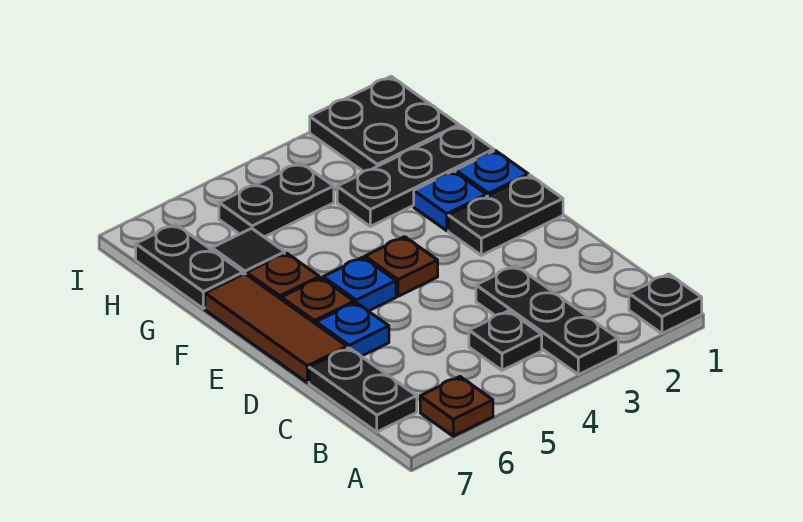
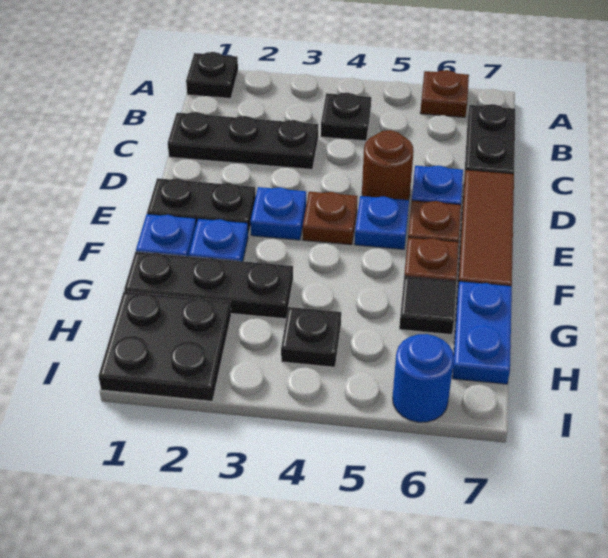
black 1x3 plate [476,266,618,375] -> black 1x3 plate turned to [168,112,318,169]
none -> brown 1x1 round brick [362,130,414,200]
none -> blue 1x1 plate [250,187,306,240]
black 1x2 plate [136,224,243,309] -> blue 1x2 plate [452,281,512,384]
black 1x2 plate [219,163,334,237] -> black 1x1 plate [281,307,341,367]
none -> blue 1x1 round brick [393,334,454,422]

